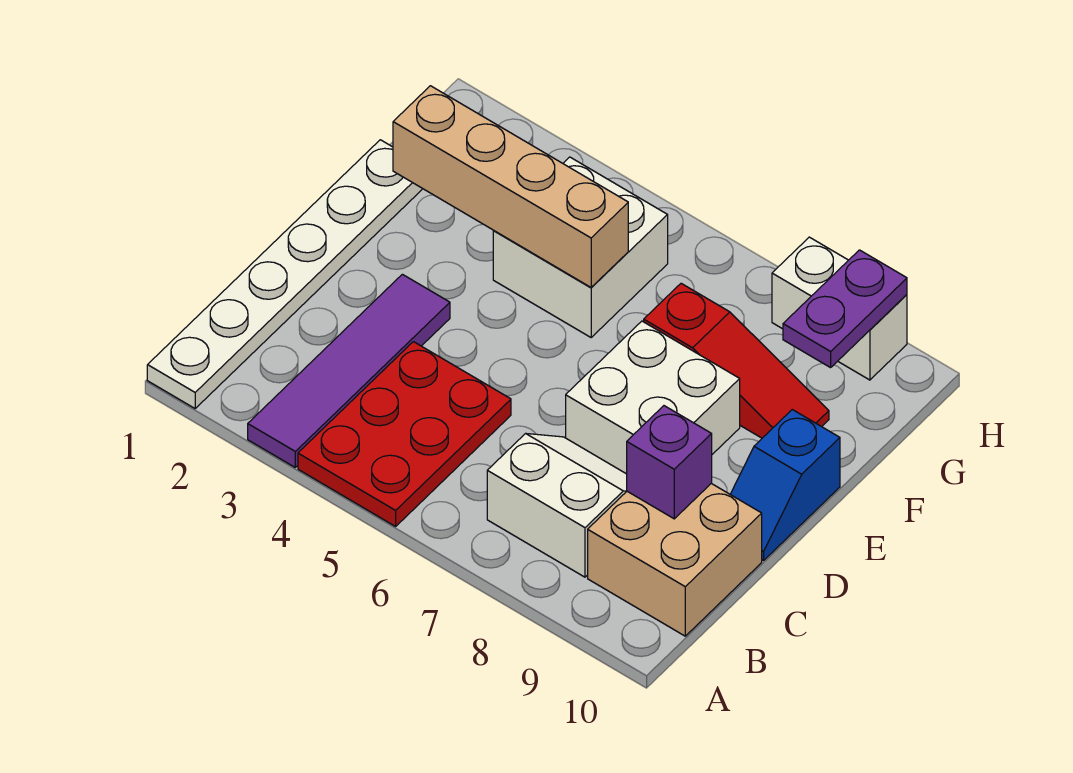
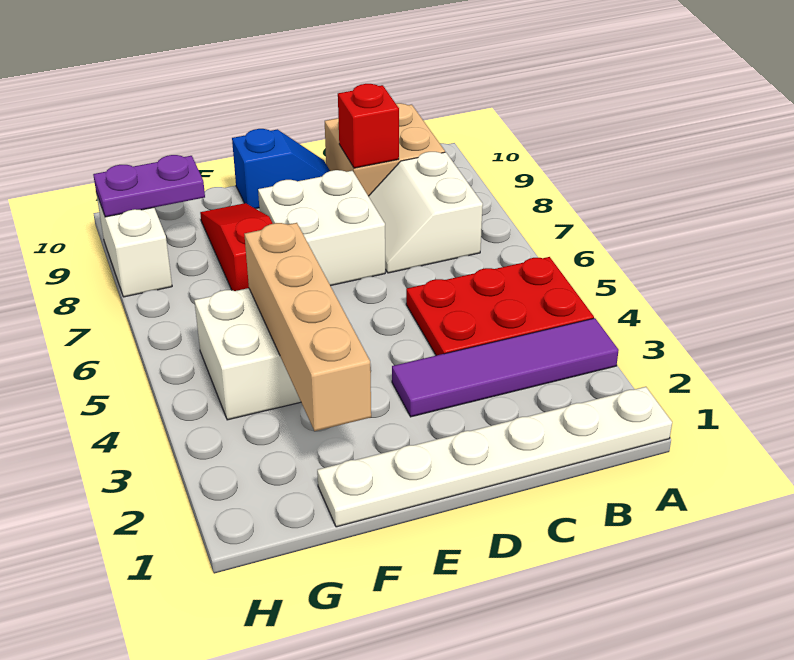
purple 1x1 brick [627,406,712,519] -> red 1x1 brick [338,84,399,168]

